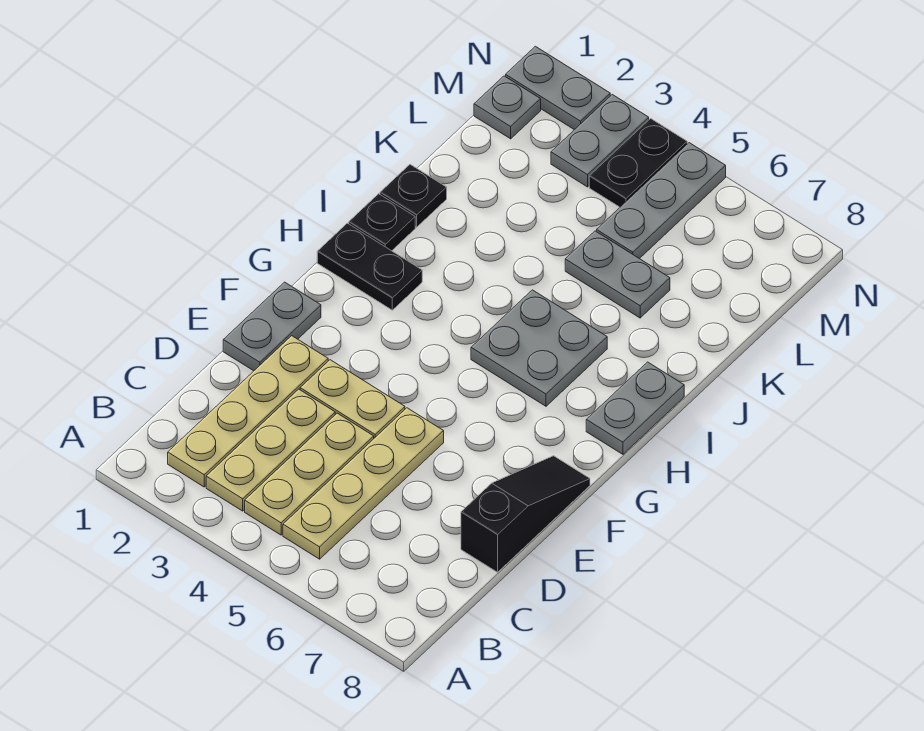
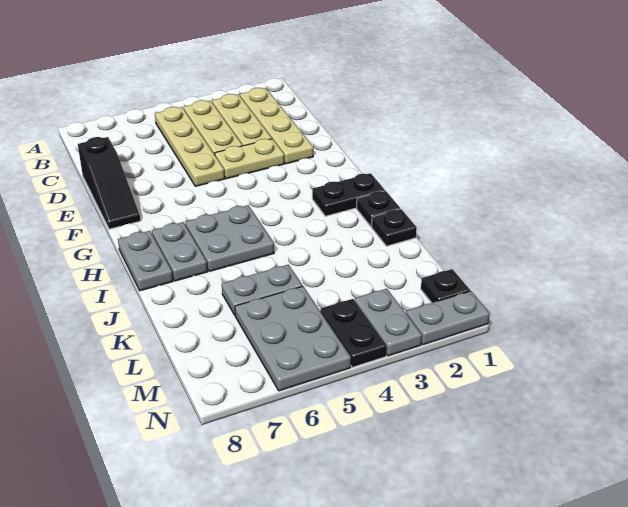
grey 1x2 plate [223,282,321,371] -> grey 1x2 plate moved to [152,222,207,281]
grey 1x3 plate [597,143,726,259] -> grey 2x3 plate [235,286,351,391]
grey 1x1 plate [474,76,541,139] -> black 1x1 plate [421,269,470,303]

